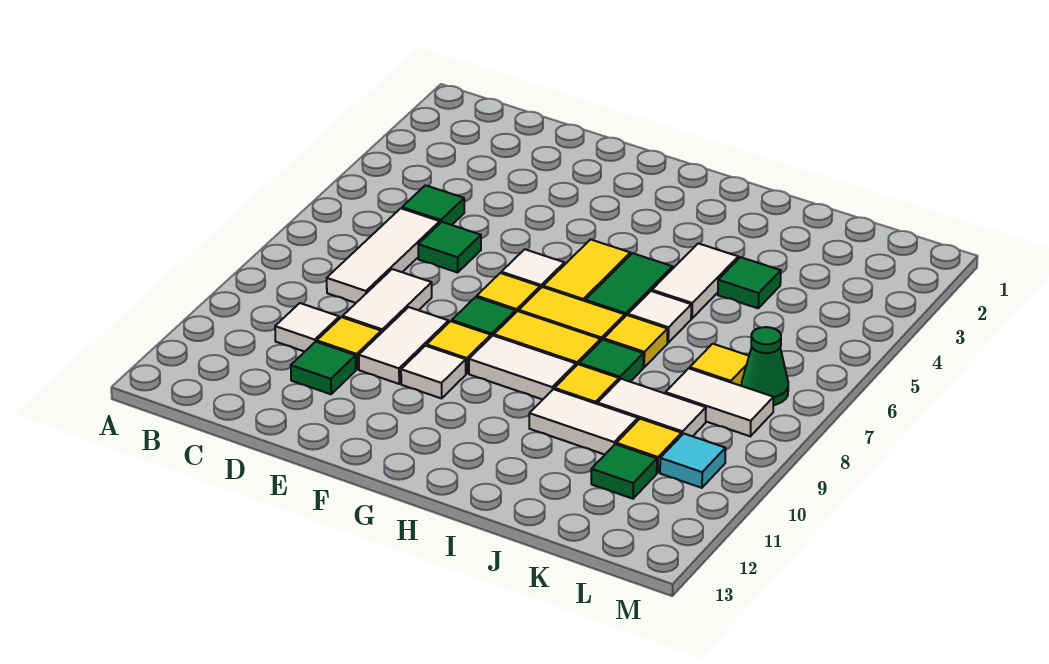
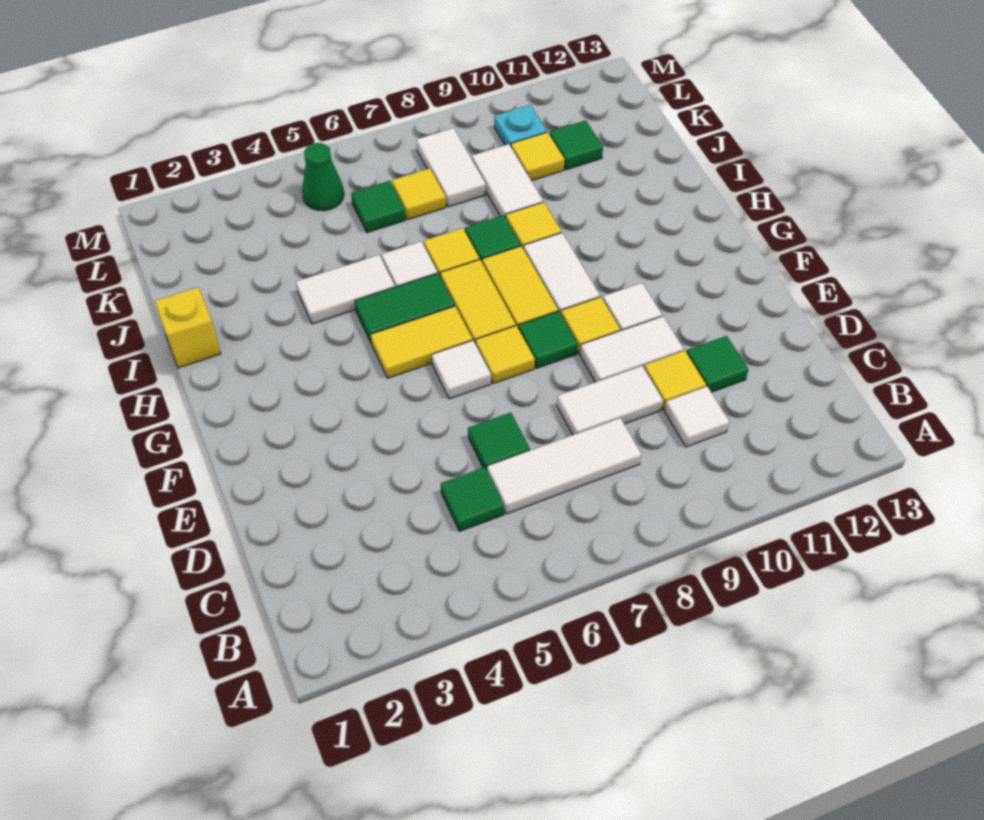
none -> yellow 1x1 brick [155,287,221,368]
white 1x2 tile [529,389,638,455] -> none
green 1x1 tile [718,257,781,308] -> green 1x1 tile moved to [351,181,406,233]
green 1x1 cone [742,327,788,405] -> green 1x1 cone moved to [302,143,344,211]
cyan 1x1 tile [660,434,726,488] -> cyan 1x1 plate [494,105,547,146]

